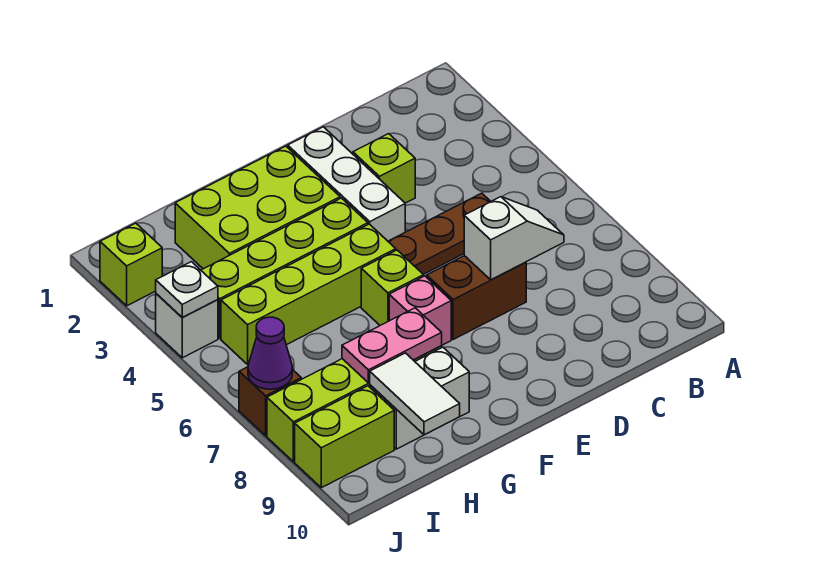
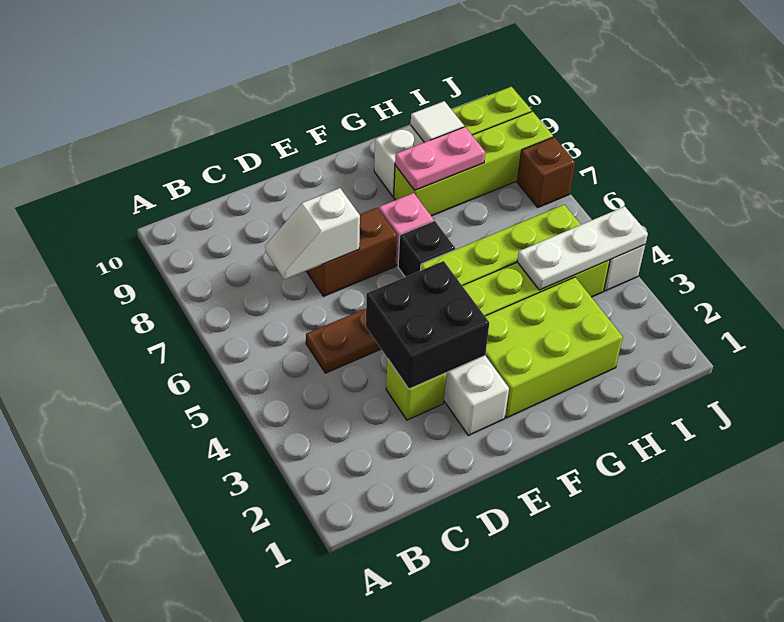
none -> black 2x2 brick [366,261,489,389]
lime 1x1 brick [361,250,424,325] -> black 1x1 brick [398,221,455,277]
white 1x2 tile [370,353,460,435] -> white 1x1 tile [411,101,464,142]
lime 1x1 brick [100,223,162,306] -> none
white 1x1 plate [156,262,218,318] -> white 1x3 plate [517,206,648,290]
purple 1x1 cone [248,317,292,389] -> none

